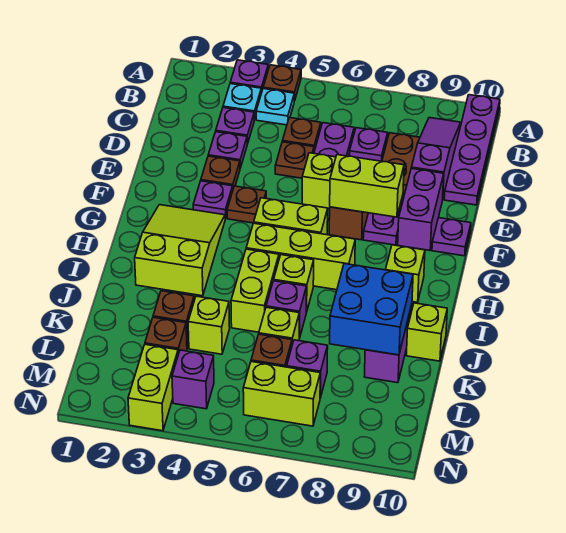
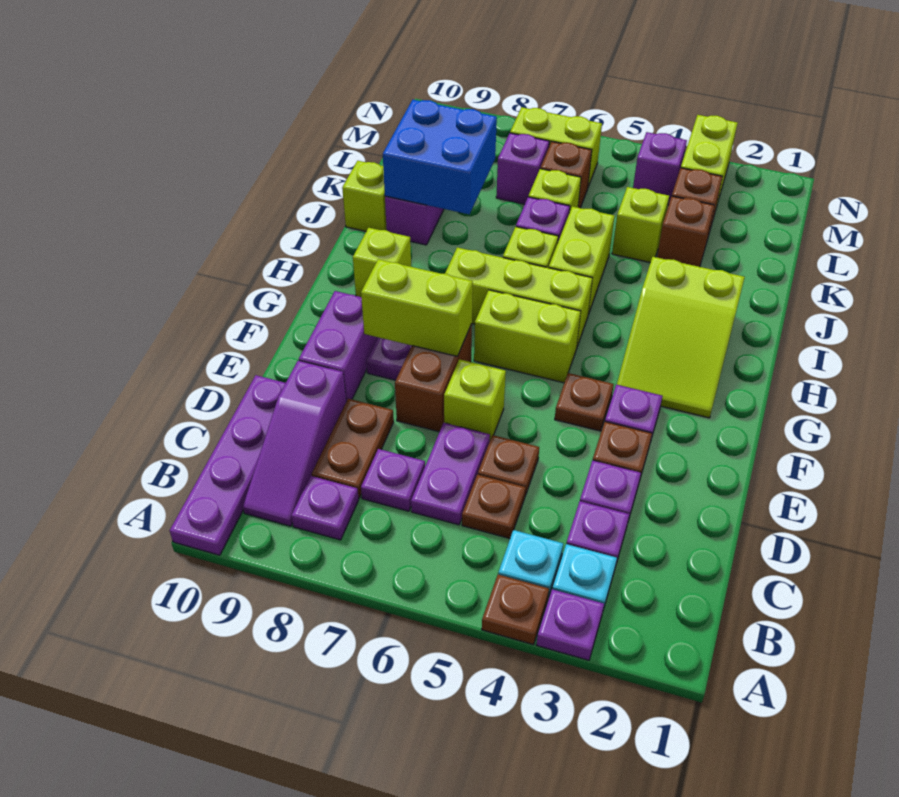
purple 1x1 plate [432,218,471,256] -> purple 1x1 plate moved to [291,476,359,540]

